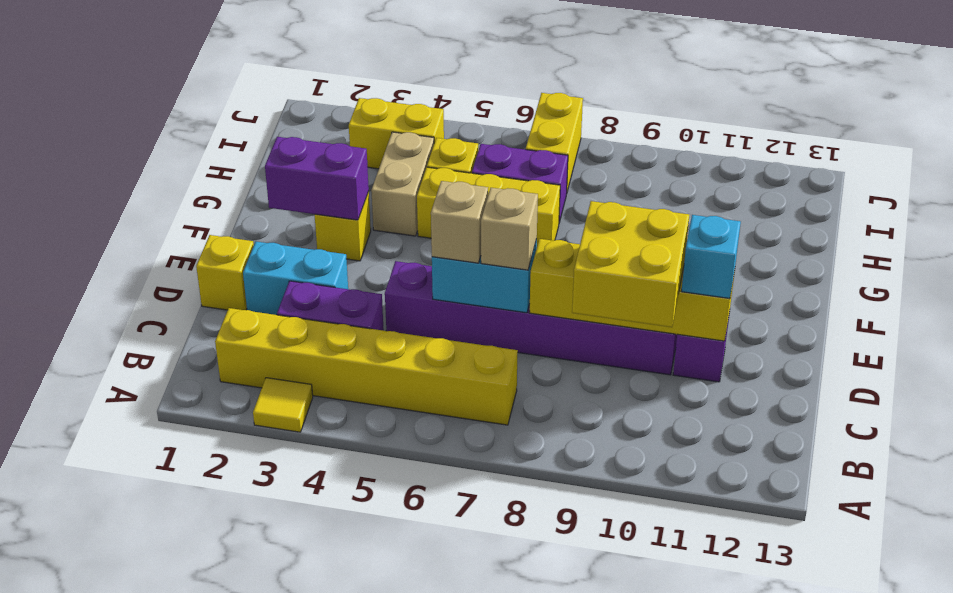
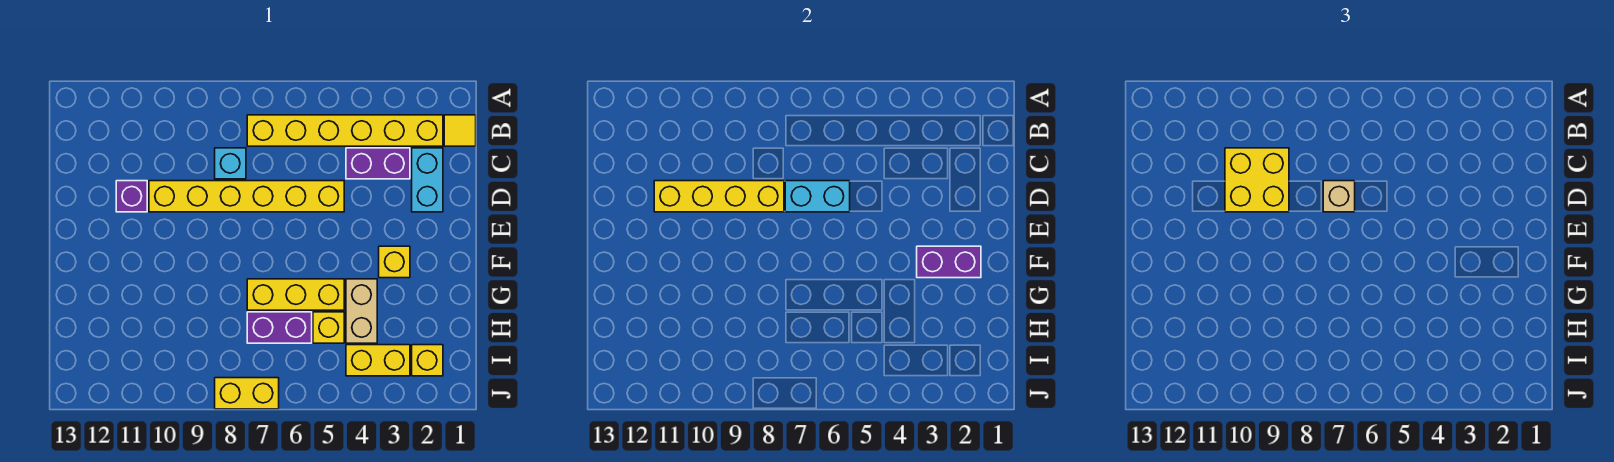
yellow 1x1 tile [253,378,313,432] -> yellow 1x1 tile moved to [444,115,476,146]
yellow 1x1 brick [196,235,254,310] -> yellow 1x1 brick moved to [412,345,443,376]
cyan 1x2 brick [243,242,348,315] -> cyan 1x2 brick turned to [412,148,443,212]
purple 1x6 brick [385,261,677,375] -> yellow 1x6 brick [149,181,344,212]
tan 1x1 brick [431,181,488,263] -> none
cyan 1x1 brick [682,215,741,299] -> cyan 1x1 brick moved to [215,148,246,179]
yellow 1x2 brick [526,93,583,191] -> yellow 1x2 brick turned to [215,378,279,409]

